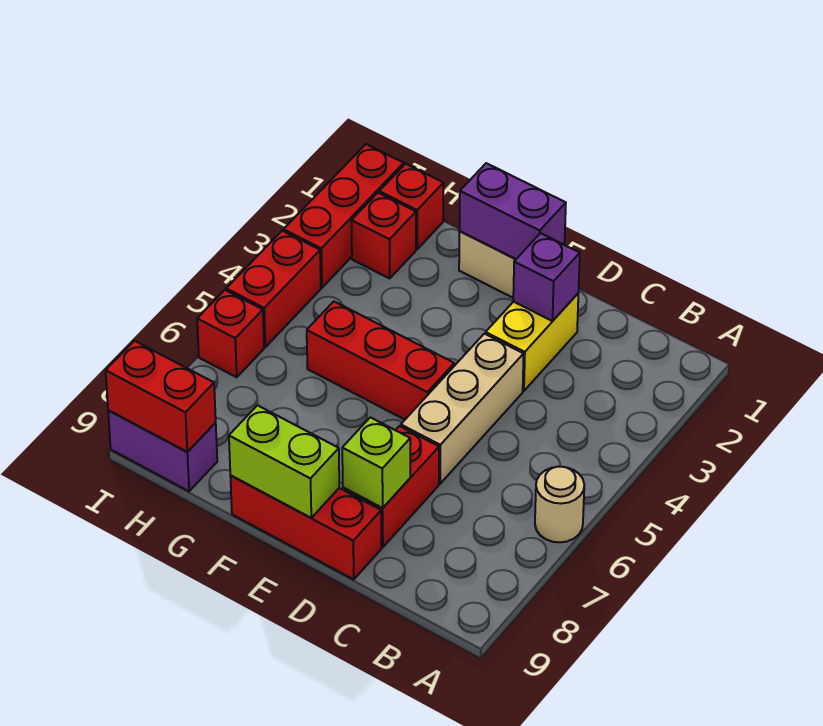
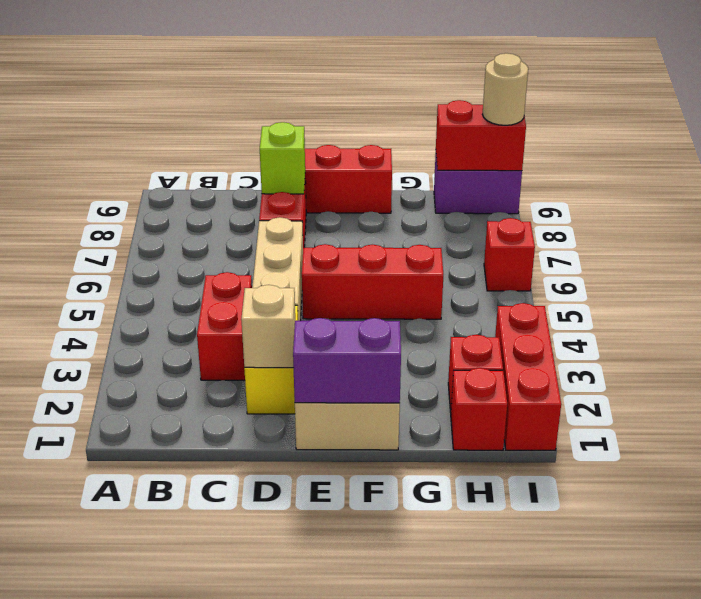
tan 1x1 round brick [535,467,584,542] -> tan 1x1 round brick moved to [482,53,528,125]
purple 1x1 brick [513,233,580,321] -> tan 1x1 brick [241,285,295,368]
lime 1x2 brick [229,405,339,518] -> none
red 1x2 brick [226,231,321,347] -> red 1x2 brick moved to [197,272,252,380]

